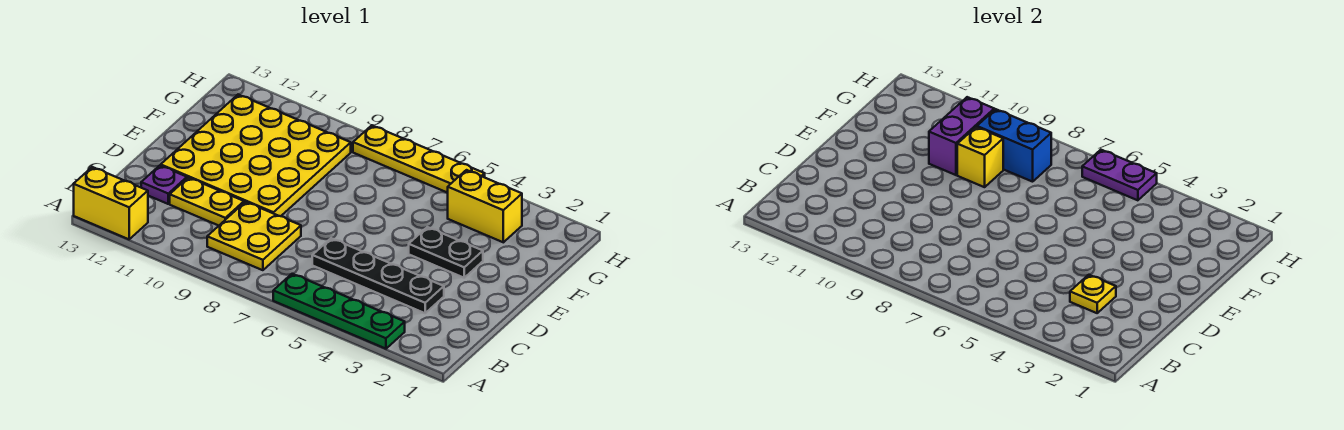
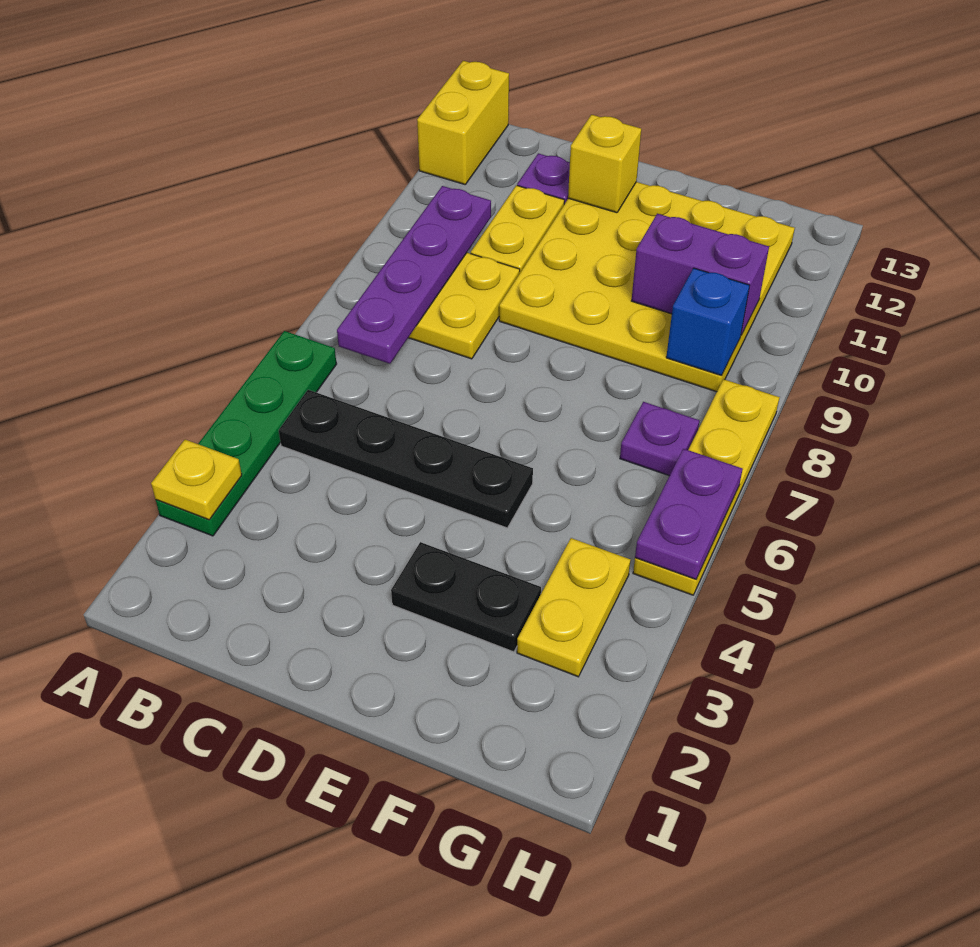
none -> purple 1x4 plate [337,186,491,364]
black 1x4 plate [312,238,444,313] -> black 1x4 plate turned to [279,390,533,528]
yellow 1x1 plate [1070,275,1116,313] -> yellow 1x1 plate moved to [151,440,242,520]
black 1x2 plate [409,227,483,278] -> black 1x2 plate turned to [391,542,541,652]
yellow 1x1 brick [957,127,1003,187] -> yellow 1x1 brick moved to [568,115,641,213]
yellow 1x2 brick [448,170,522,242] -> yellow 1x2 plate [517,538,631,677]
none -> purple 1x1 plate [620,402,699,476]
blue 1x2 brick [977,109,1051,182] -> blue 1x1 brick [666,268,750,376]

